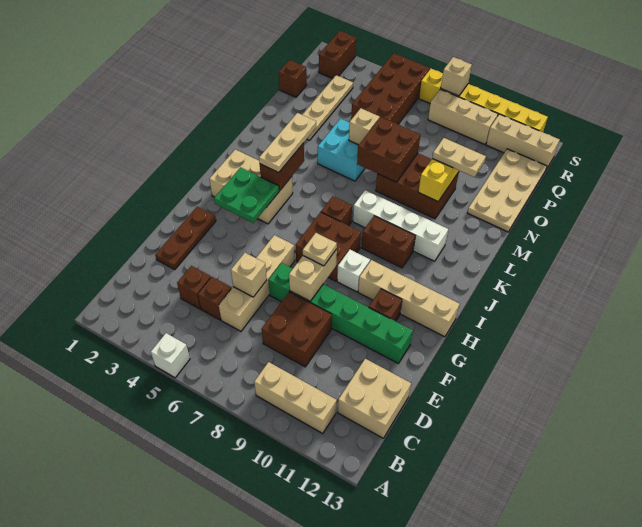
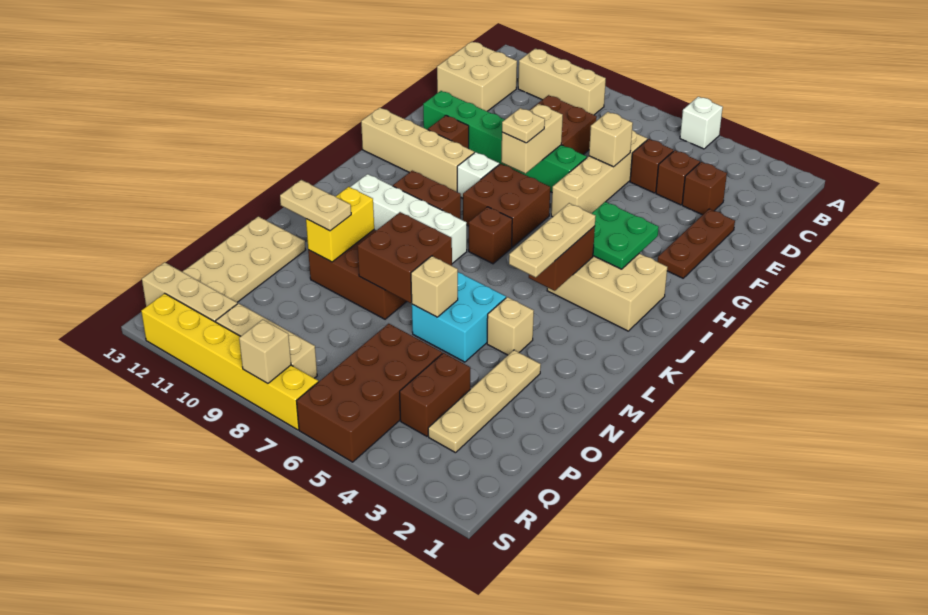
none -> tan 1x1 brick [487,297,534,355]
brown 1x1 brick [279,60,307,97] -> brown 1x1 brick moved to [682,162,727,215]
brown 1x2 brick [319,31,357,79] -> brown 1x2 brick moved to [400,353,470,436]

